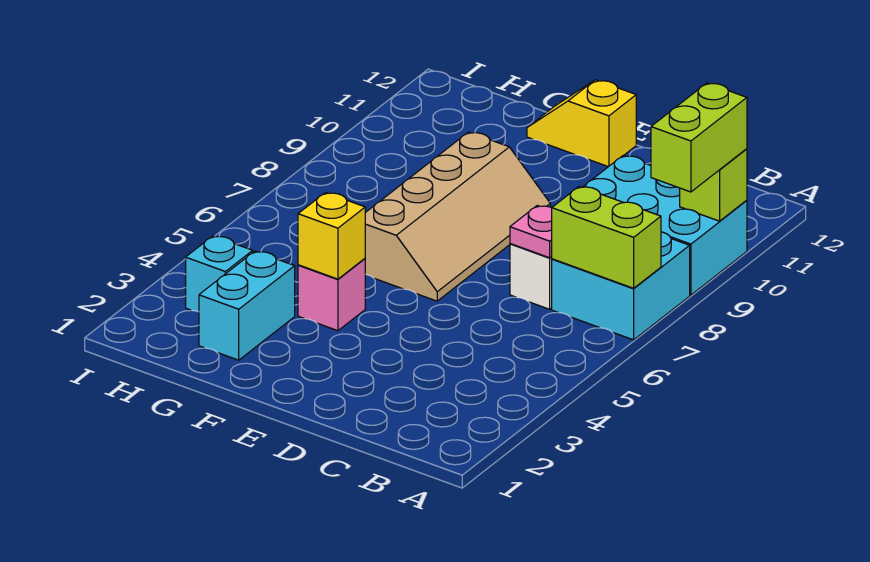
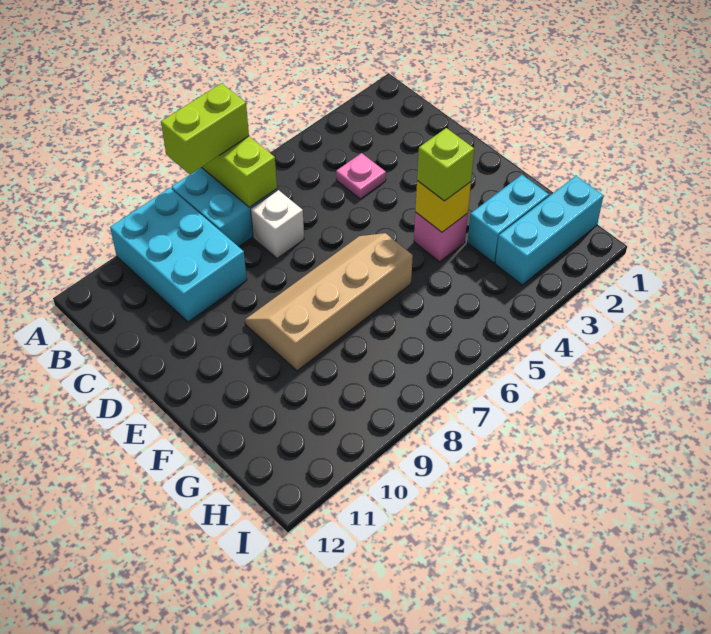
lime 1x2 brick [651,83,747,192] -> lime 1x2 brick moved to [161,83,249,174]
lime 1x1 brick [680,149,747,221] -> lime 1x1 brick moved to [417,128,474,201]
pink 1x1 plate [510,206,552,258] -> pink 1x1 plate moved to [336,153,386,199]
yellow 1x2 slope [527,80,636,167] -> none
cyan 1x1 brick [186,236,253,312] -> cyan 1x3 brick [495,176,603,285]

